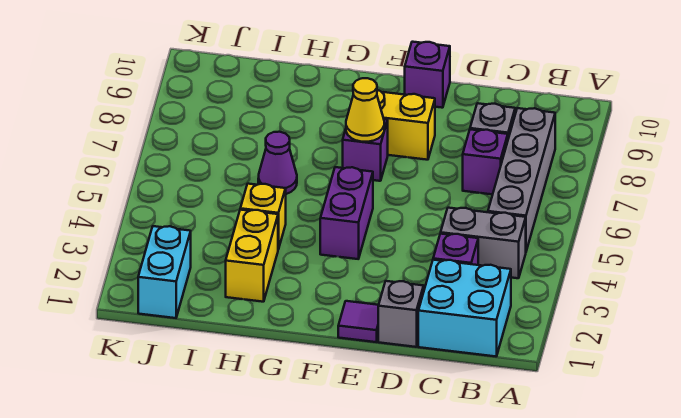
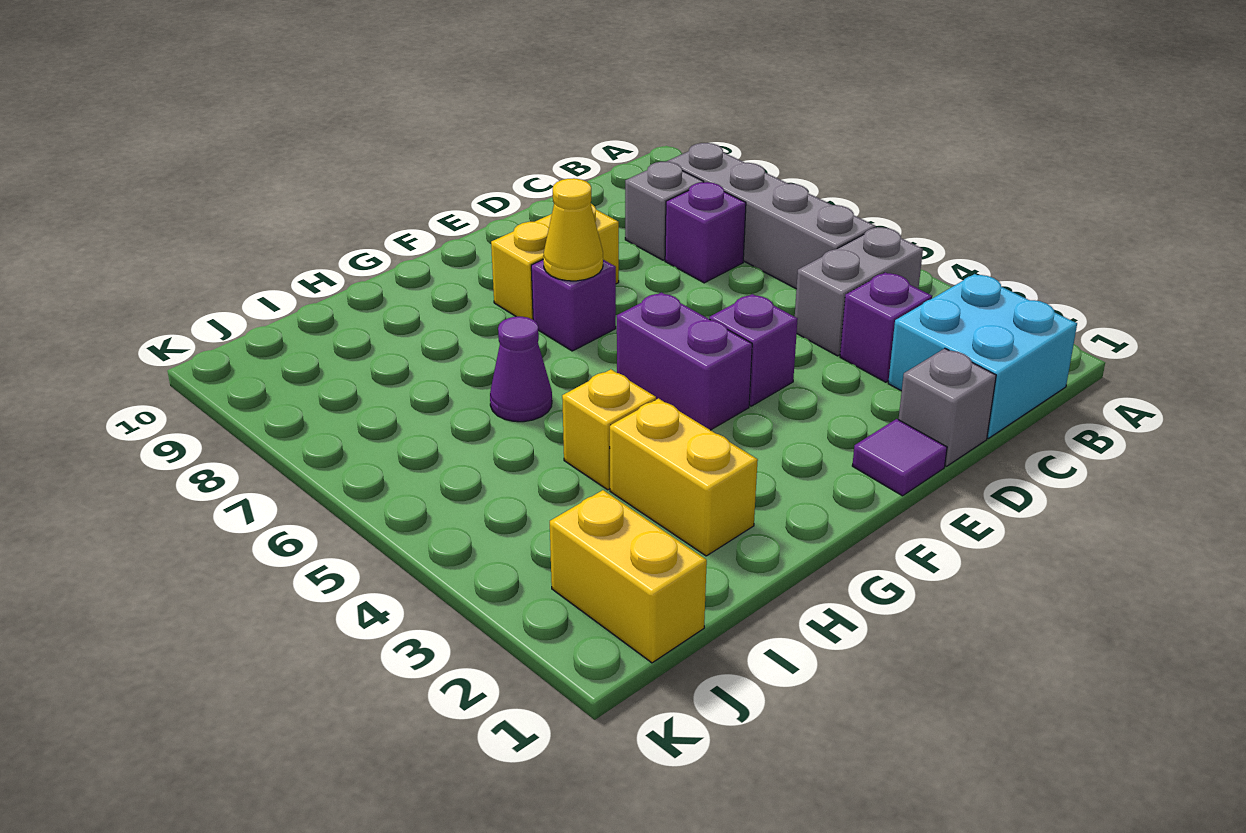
purple 1x1 brick [405,42,450,108] -> purple 1x1 brick moved to [709,294,798,406]
cyan 1x2 brick [138,226,191,318] -> yellow 1x2 brick [550,490,707,663]

